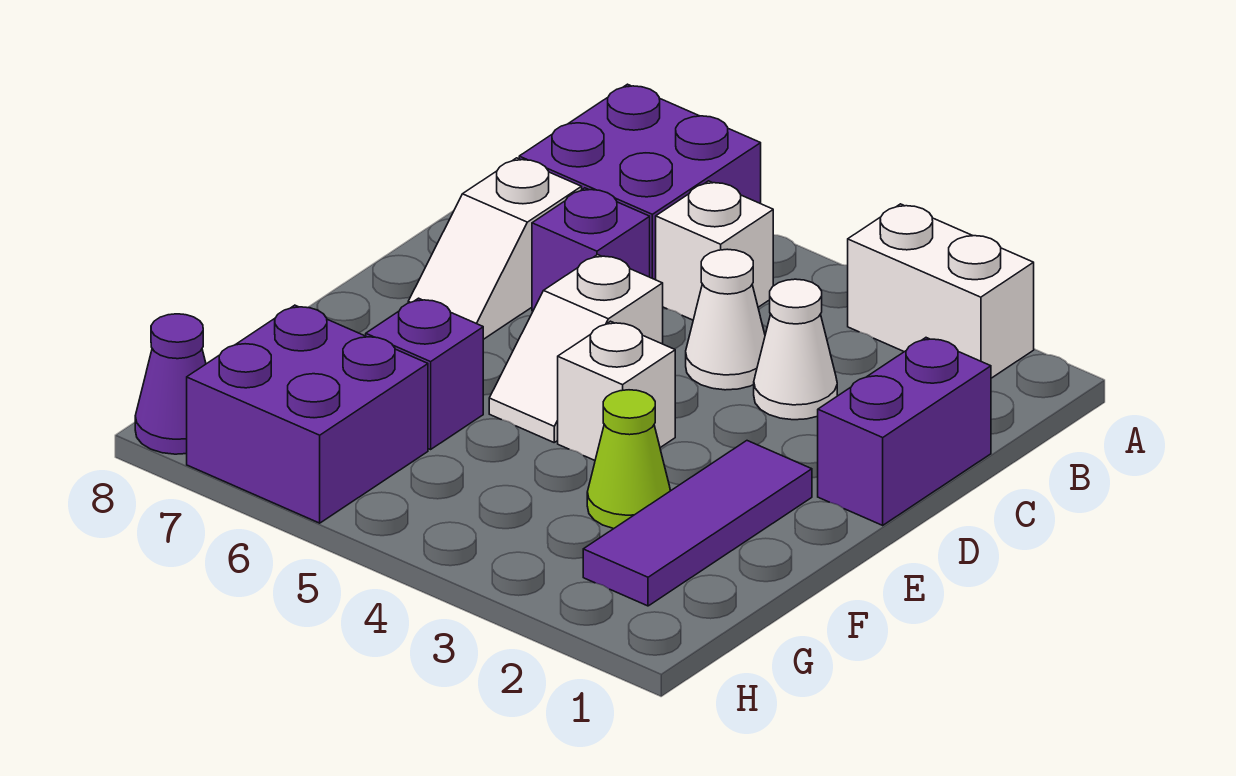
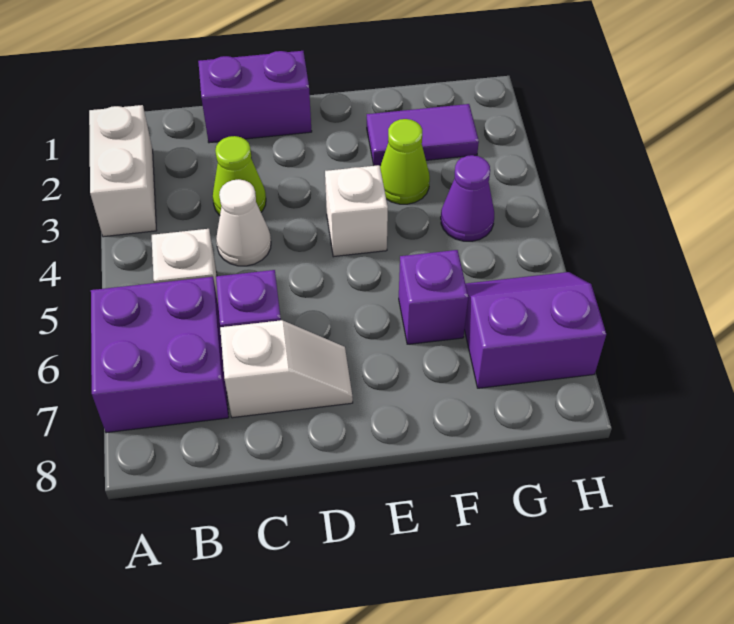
white 1x1 cone [754,279,837,420] -> lime 1x1 cone [213,136,266,215]
white 1x2 slope [489,255,663,442] -> none
purple 1x3 tile [583,441,812,606] -> purple 1x2 tile [367,104,479,166]
purple 2x2 brick [187,305,428,523] -> purple 2x2 slope [464,272,606,388]
purple 1x1 cone [135,314,206,454] -> purple 1x1 cone moved to [441,155,494,241]

